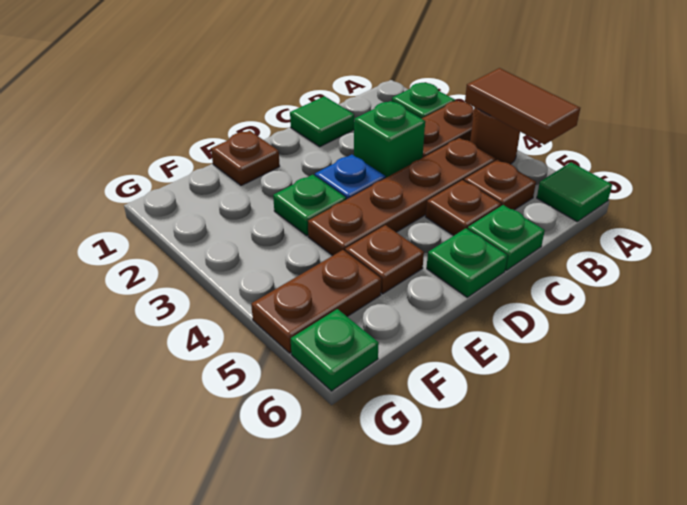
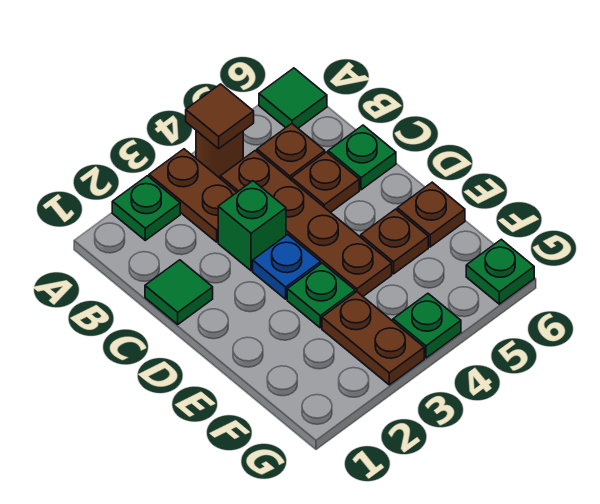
brown 1x2 tile [465,68,580,145] -> brown 1x1 tile [186,84,254,149]
green 1x1 plate [427,228,507,297] -> green 1x1 plate moved to [393,294,461,358]
brown 1x1 plate [211,131,280,186] -> brown 1x1 plate moved to [397,182,465,247]
brown 1x2 plate [251,250,381,353] -> brown 1x2 plate moved to [322,292,424,385]

